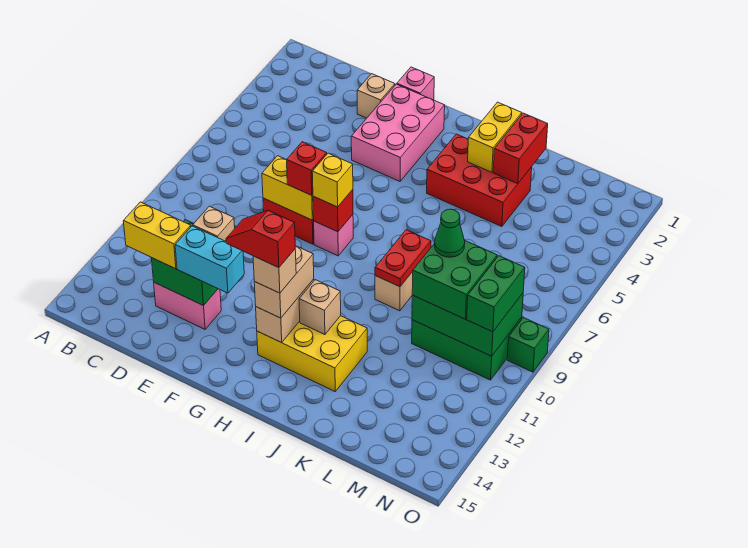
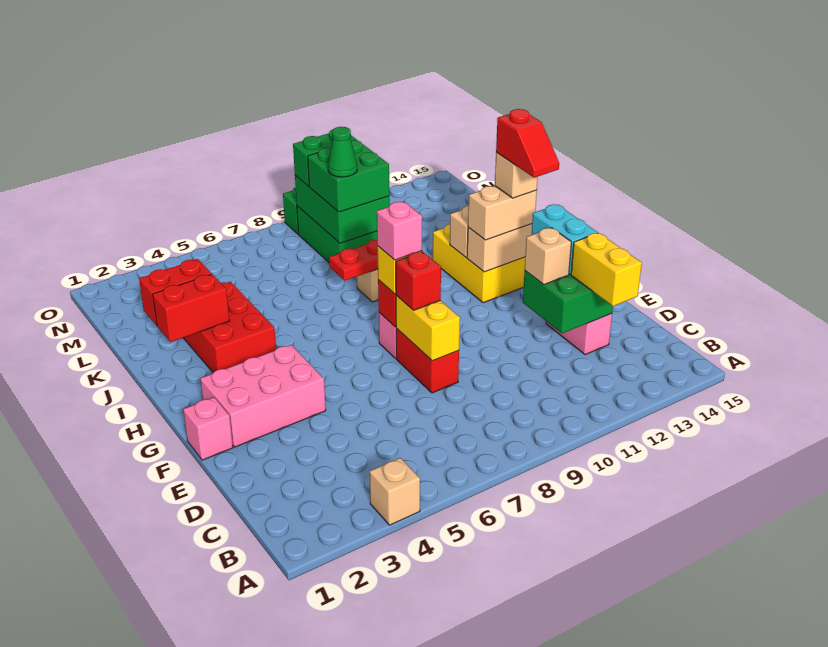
tan 1x1 brick [357,74,395,118] -> tan 1x1 brick moved to [370,458,420,525]
none -> pink 1x1 brick [377,202,422,260]
yellow 1x2 brick [468,102,522,172] -> red 1x2 brick [153,274,230,342]

